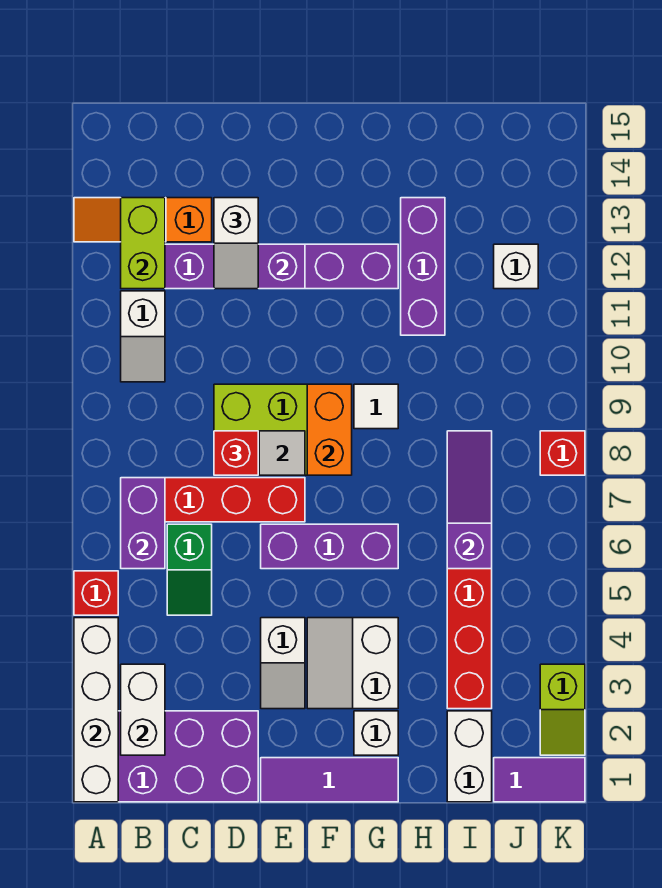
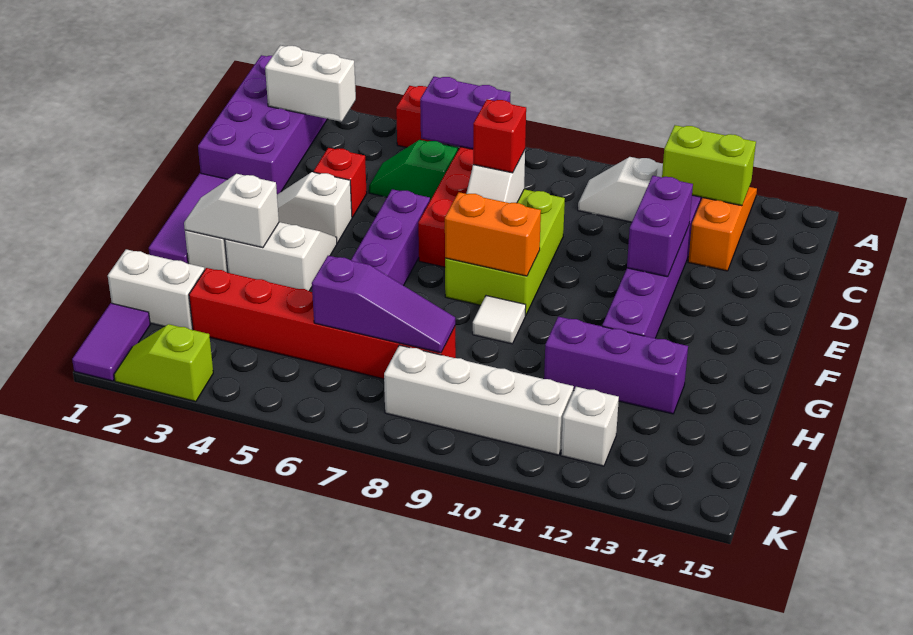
white 1x4 brick [74,618,118,802] -> white 1x4 brick moved to [384,345,574,455]
white 1x2 slope [214,198,258,289] -> white 1x2 slope moved to [184,174,279,248]
red 1x1 brick [540,431,585,475] -> red 1x1 brick moved to [314,148,367,218]

